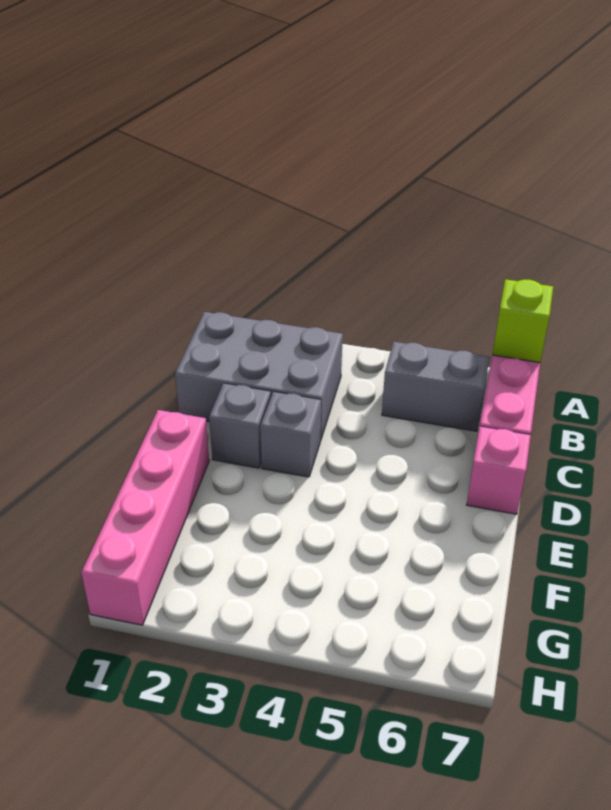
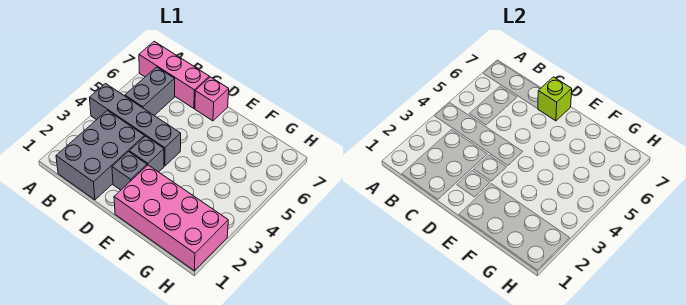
none -> grey 1x4 brick [90,84,181,166]
lime 1x1 brick [492,279,553,362] -> lime 1x1 brick moved to [538,77,572,121]
pink 1x4 brick [81,410,209,625] -> pink 2x4 brick [114,165,228,271]

